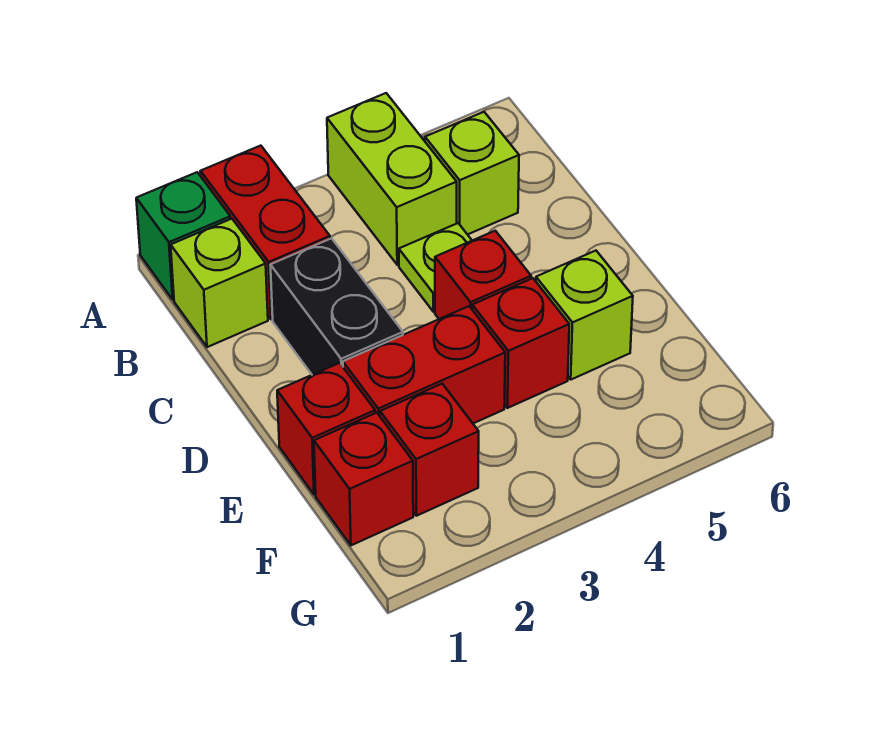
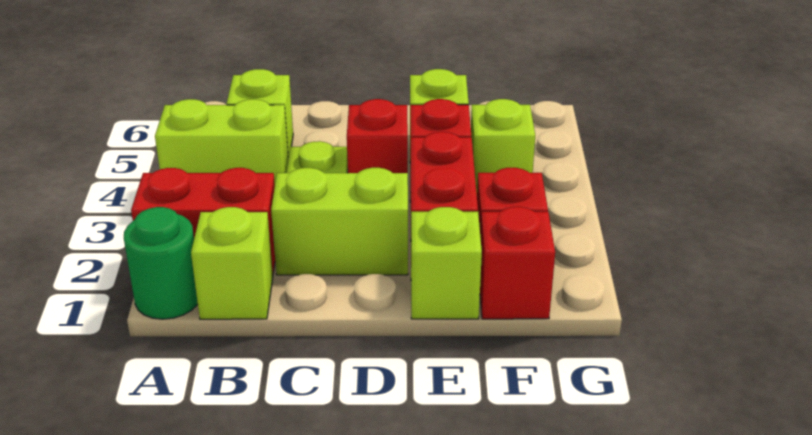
green 1x1 brick [136,172,231,299] -> green 1x1 round brick [124,207,198,319]
black 1x2 brick [270,238,403,375] -> lime 1x2 brick [271,168,408,275]
red 1x1 brick [277,363,375,495] -> lime 1x1 brick [411,207,482,319]
none -> lime 1x1 brick [471,99,535,192]

